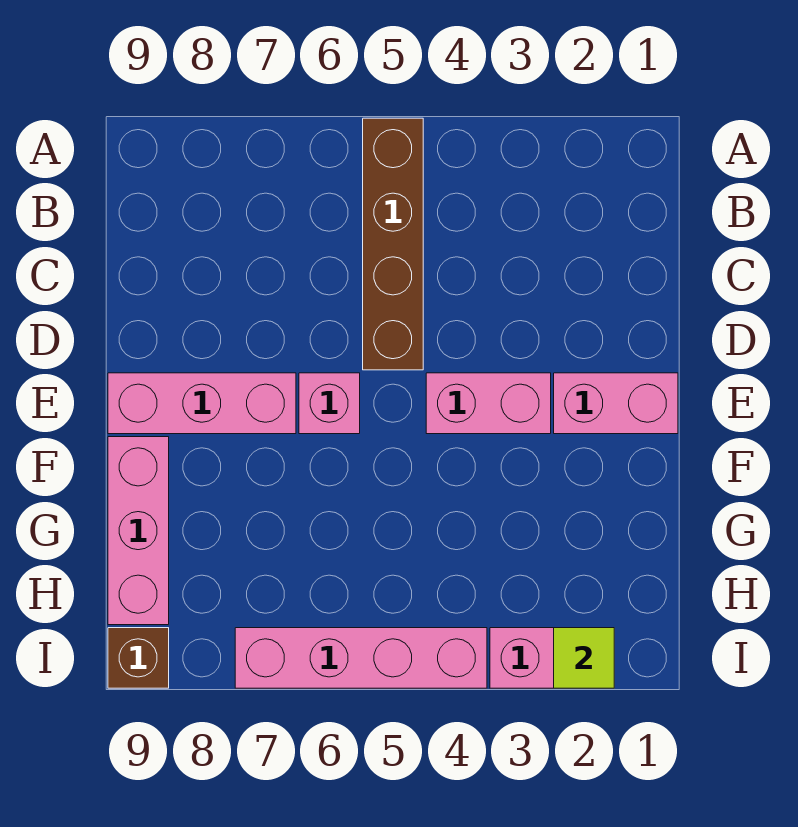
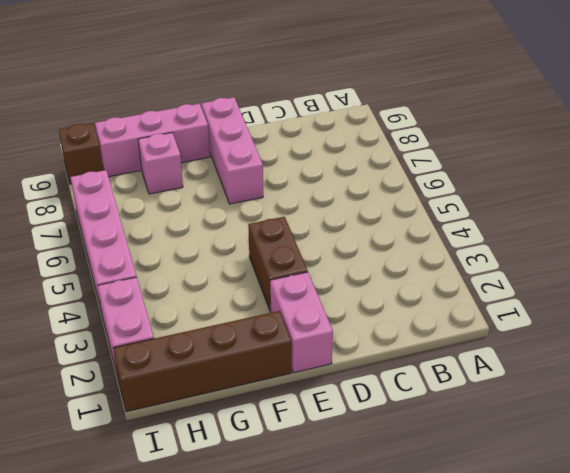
brown 1x4 brick [363,118,423,370] -> brown 1x4 brick moved to [113,311,292,412]
pink 1x2 brick [426,373,551,434] -> brown 1x2 brick [248,217,308,311]
pink 1x1 brick [299,373,360,434] -> pink 1x1 brick moved to [138,133,183,194]
lime 1x1 tile [554,628,614,688] -> none

